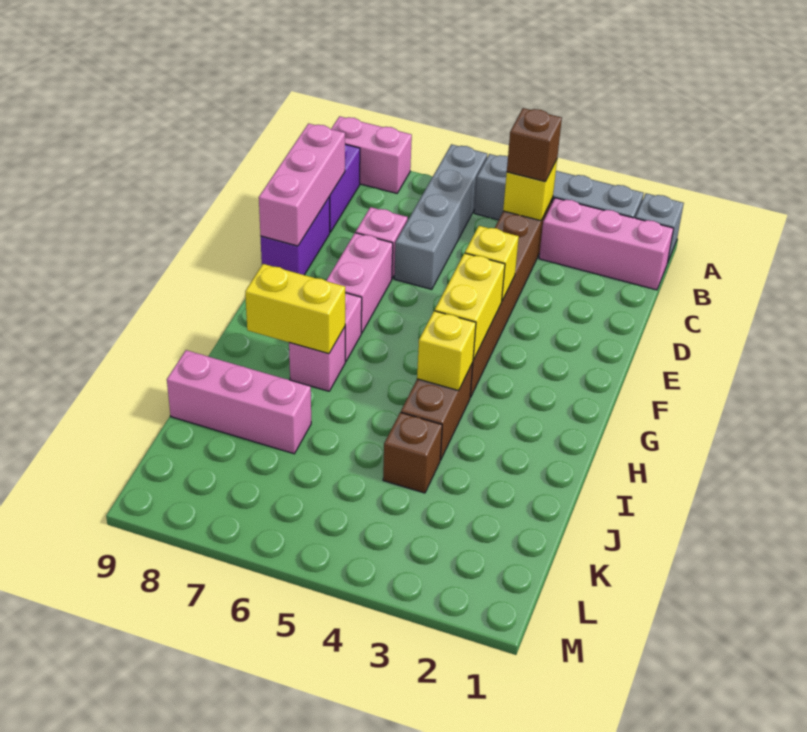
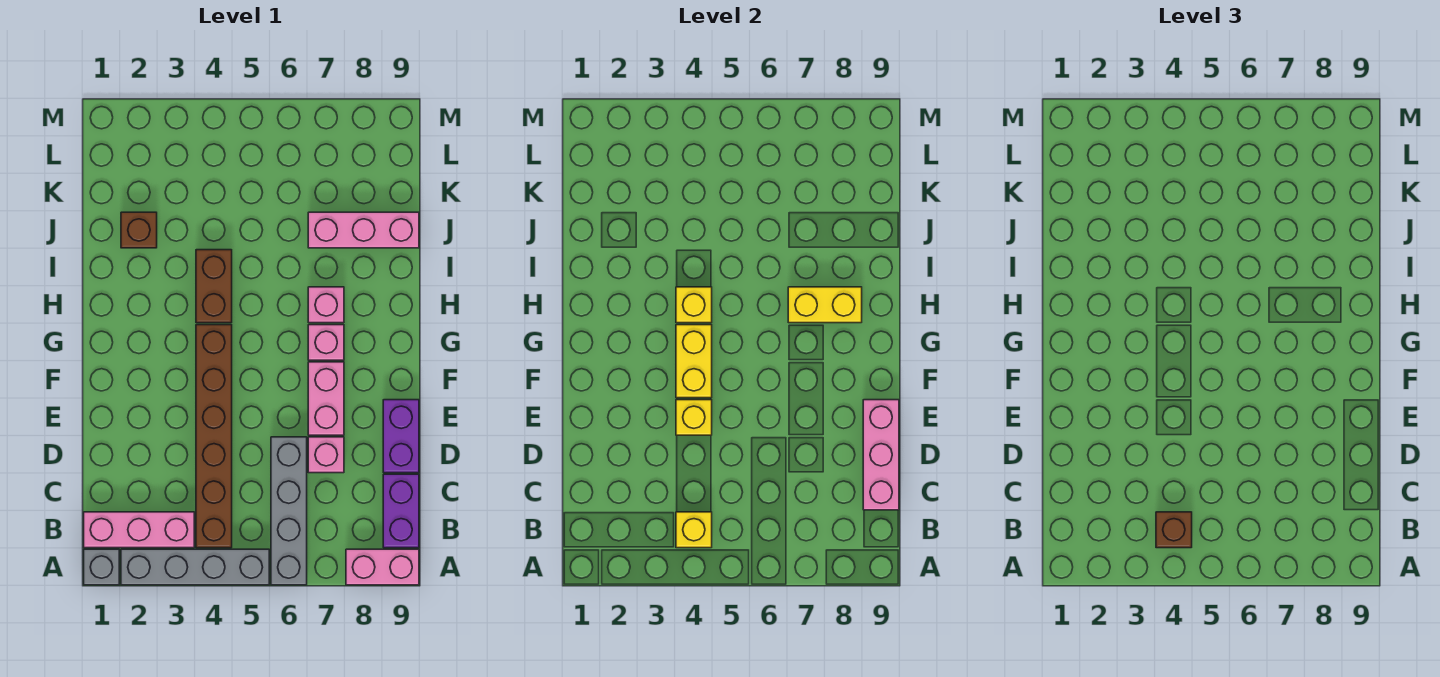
brown 1x1 brick [383,412,442,493] -> brown 1x1 brick moved to [121,212,157,248]

